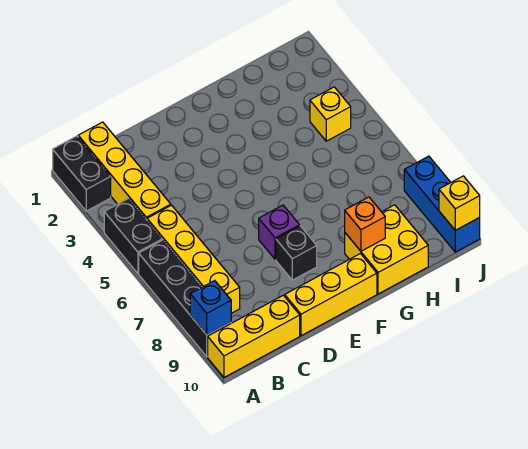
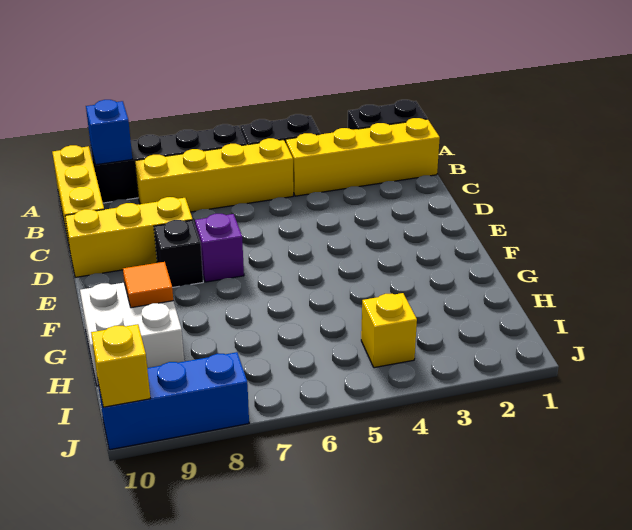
yellow 1x3 brick [285,254,377,336] -> yellow 1x3 brick turned to [65,197,193,277]
yellow 2x2 brick [345,205,428,294] -> white 2x2 brick [80,283,184,386]
orange 1x1 brick [345,197,385,251] -> orange 1x1 tile [123,262,173,308]

